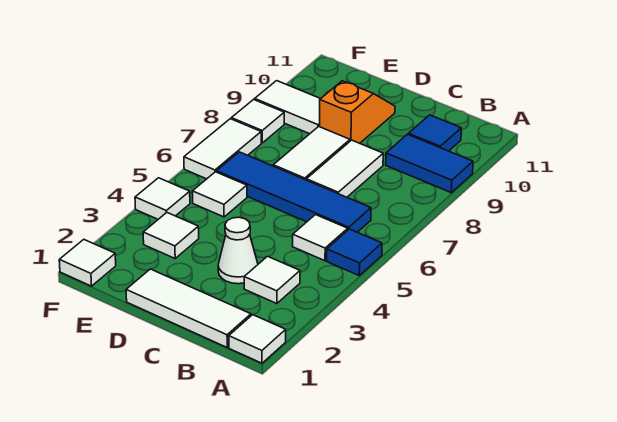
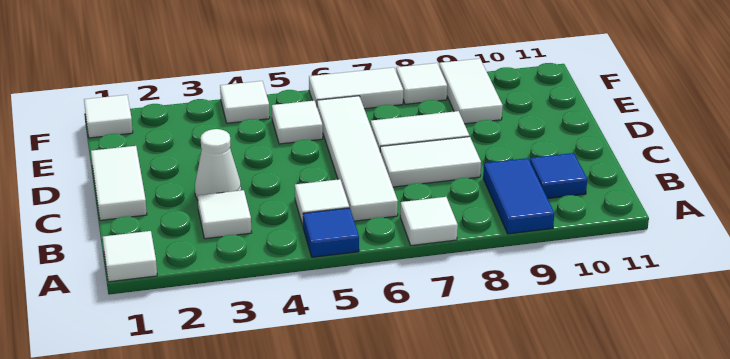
white 1x3 tile [126,269,251,347] -> white 1x2 tile [91,146,147,220]
blue 1x4 tile [217,152,371,232] -> white 1x4 tile [317,96,398,221]
orange 1x2 slope [320,81,395,143] -> none
white 1x1 tile [143,213,199,258] -> white 1x1 tile moved to [400,197,458,245]

